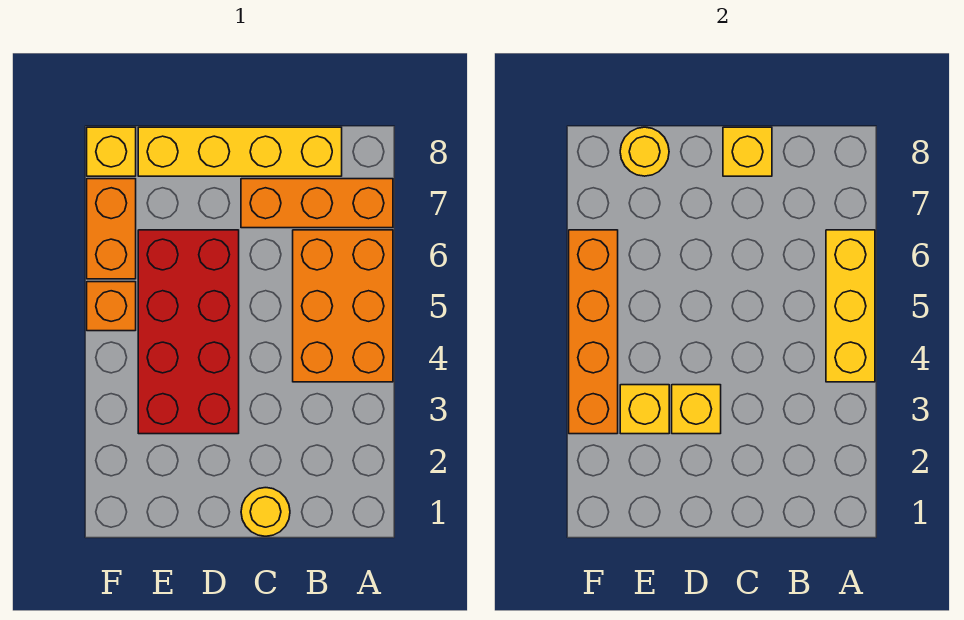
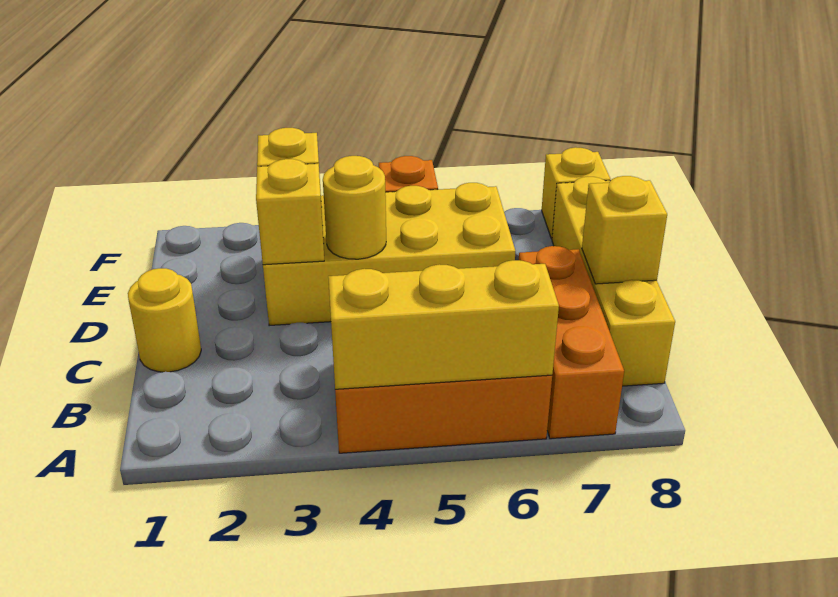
red 2x4 brick [138,230,239,434] -> yellow 2x4 brick [263,183,515,326]
yellow 1x1 round brick [620,127,669,176] -> yellow 1x1 round brick moved to [323,156,386,259]
orange 1x4 brick [569,230,618,434] -> none
orange 1x2 brick [87,179,136,279] -> none

